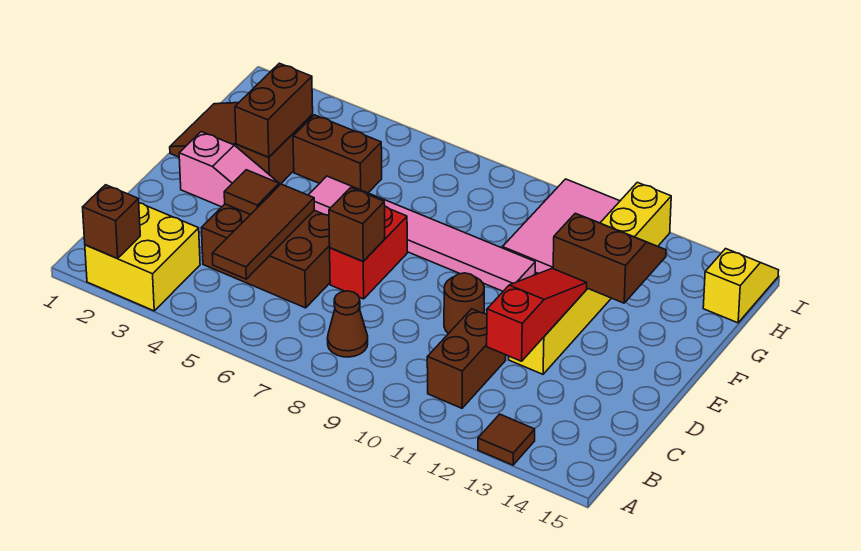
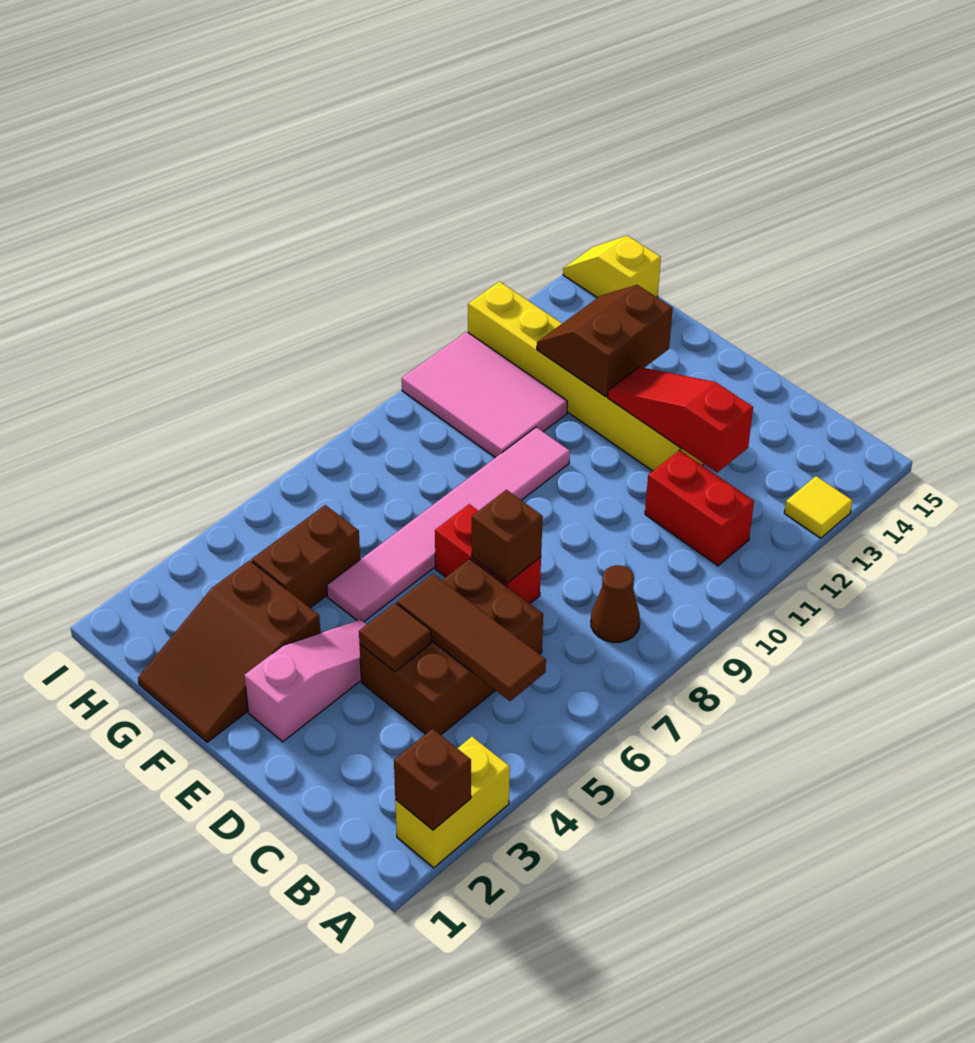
yellow 2x2 brick [85,203,200,311] -> yellow 1x2 brick [395,737,510,868]
brown 1x1 tile [478,414,535,465] -> yellow 1x1 tile [784,476,852,538]
brown 1x2 brick [427,309,506,408] -> red 1x2 brick [645,450,754,566]
brown 1x1 round brick [444,273,484,334] -> none
brown 1x2 brick [235,63,313,157] -> none

